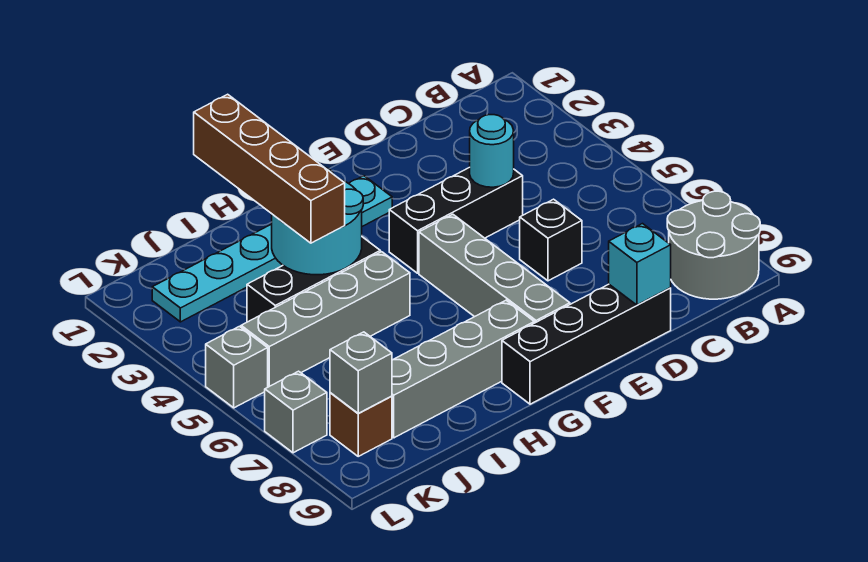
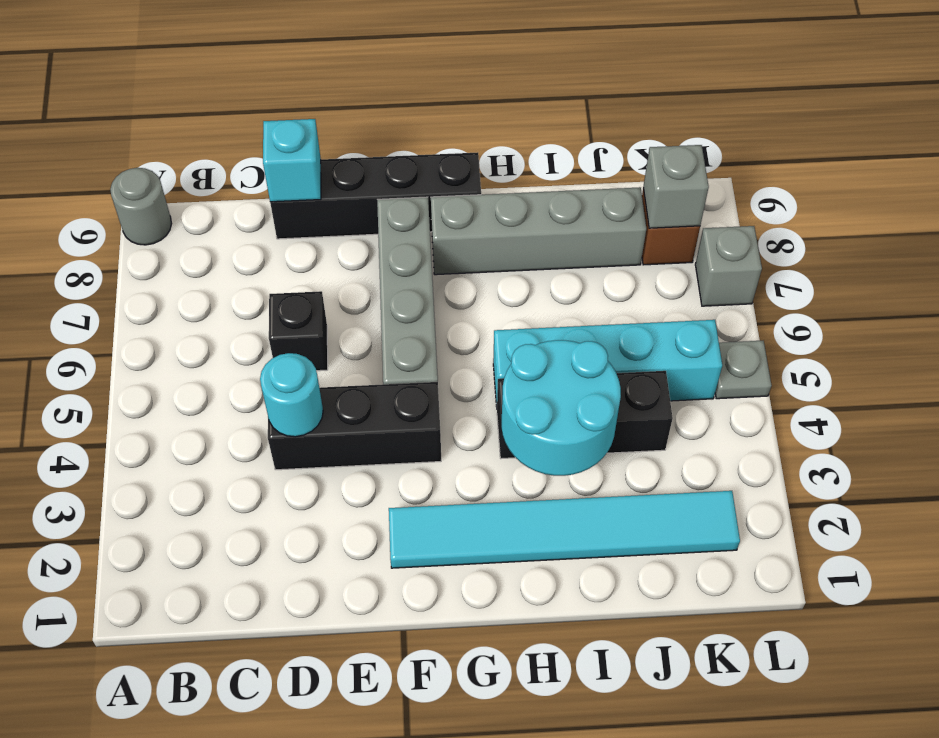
grey 2x2 round brick [667,191,760,299] -> grey 1x1 round brick [110,168,172,245]
cyan 1x6 plate [152,176,392,322] -> cyan 1x6 tile [389,491,740,568]
grey 1x4 brick [241,252,410,387] -> cyan 1x4 brick [493,320,722,407]
brown 1x4 brick [194,94,345,243] -> none
grey 1x1 brick [206,326,268,408] -> grey 1x1 plate [715,341,772,399]

